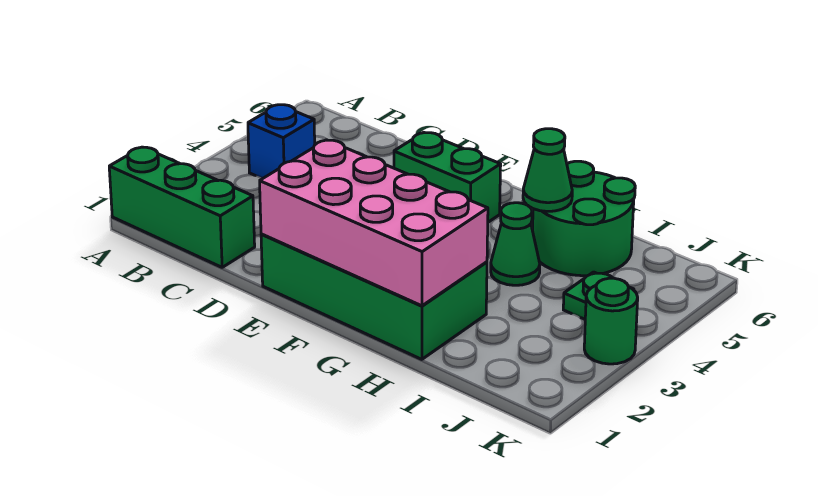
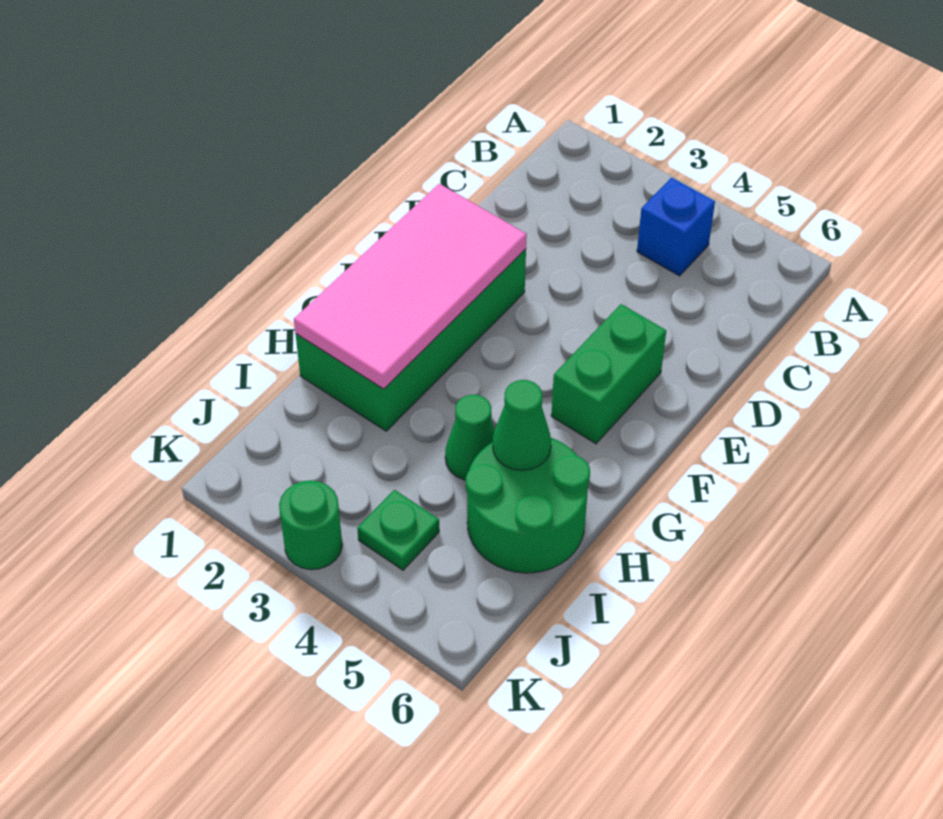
green 1x3 brick [109,147,255,267] -> none
pink 2x4 brick [260,140,488,306] -> pink 2x4 tile [294,184,527,389]

